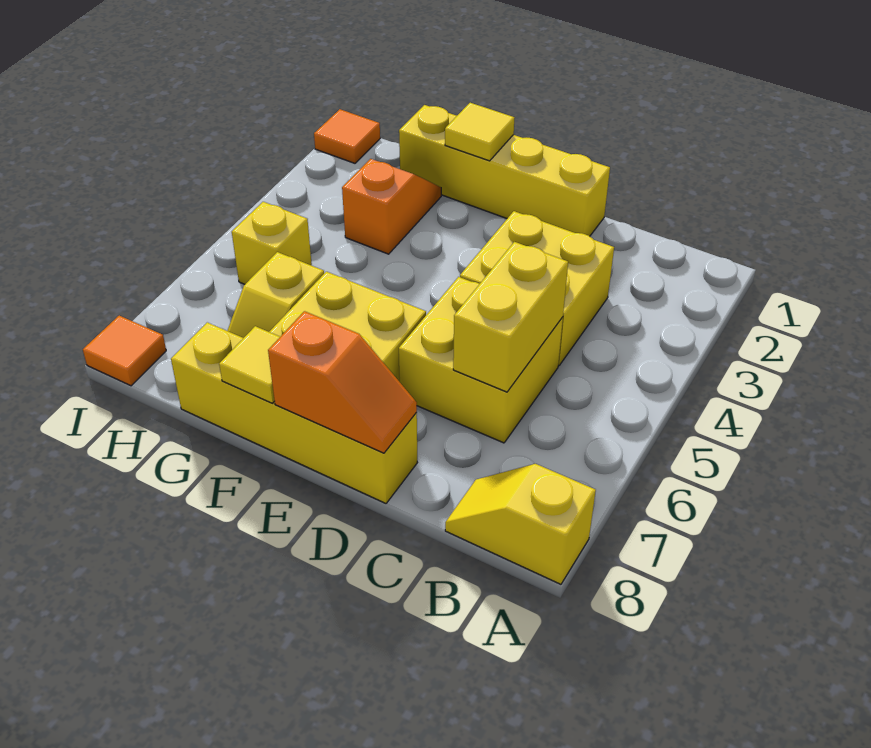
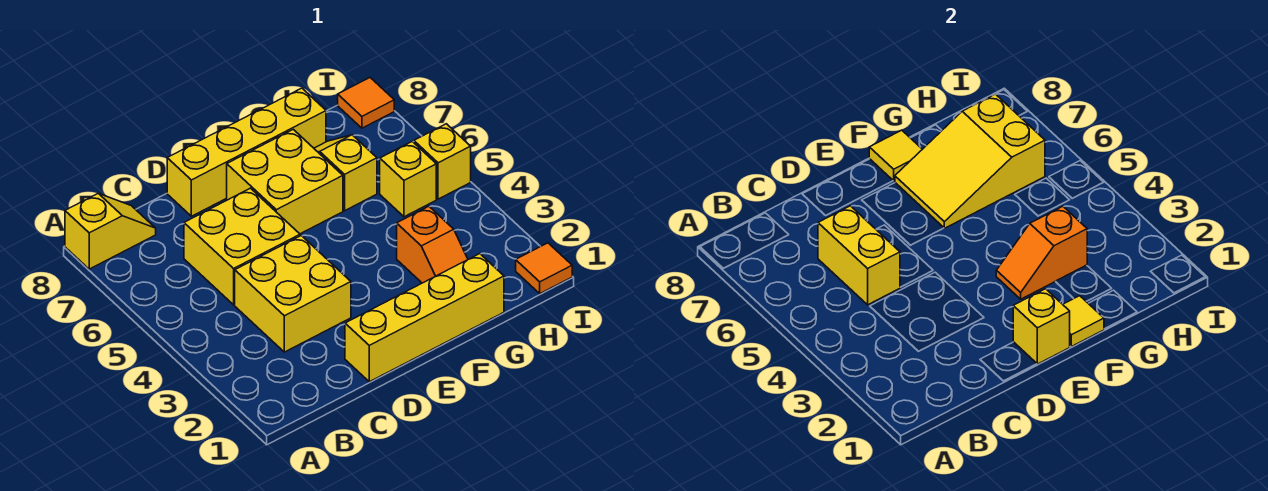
orange 1x2 slope [268,311,417,453] -> orange 1x2 slope moved to [996,206,1087,299]
none -> yellow 1x1 brick [1013,289,1070,364]
none -> yellow 2x3 slope [895,94,1045,228]
none -> yellow 1x1 brick [414,124,471,199]

